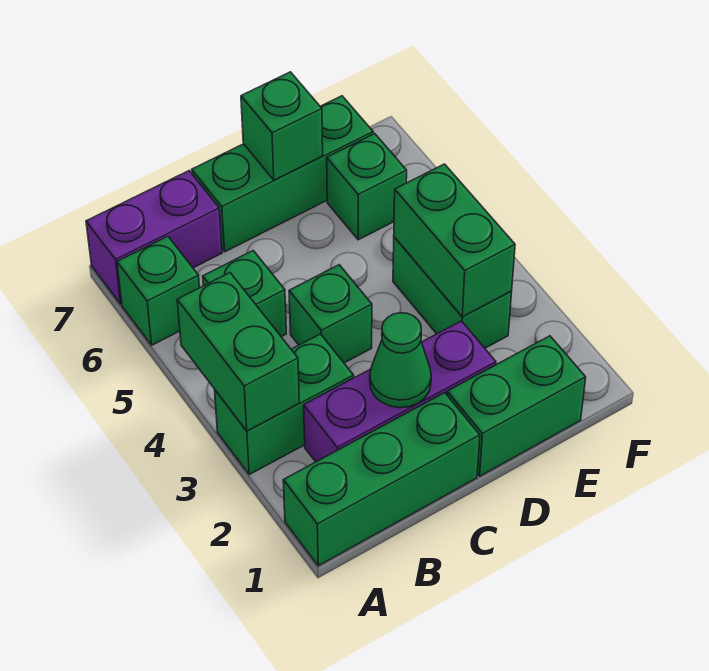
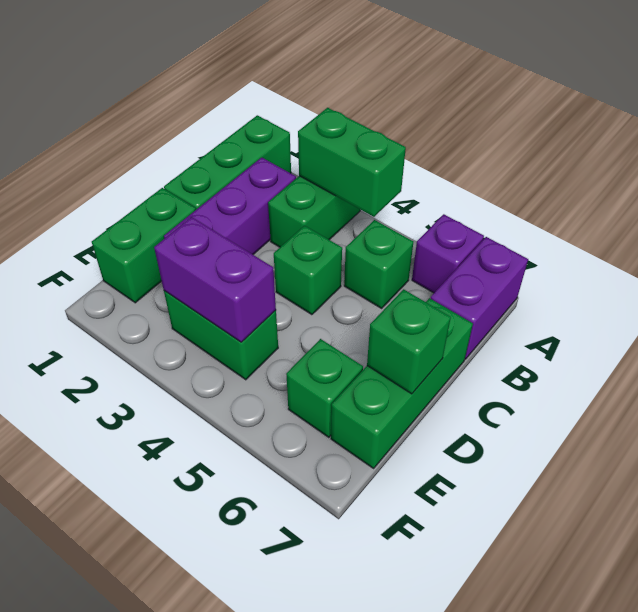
green 1x1 brick [117,236,199,345] -> purple 1x1 brick [412,214,484,293]
green 1x1 cone [370,313,431,408] -> none
green 1x2 brick [394,164,515,317] -> purple 1x2 brick [154,217,276,342]

